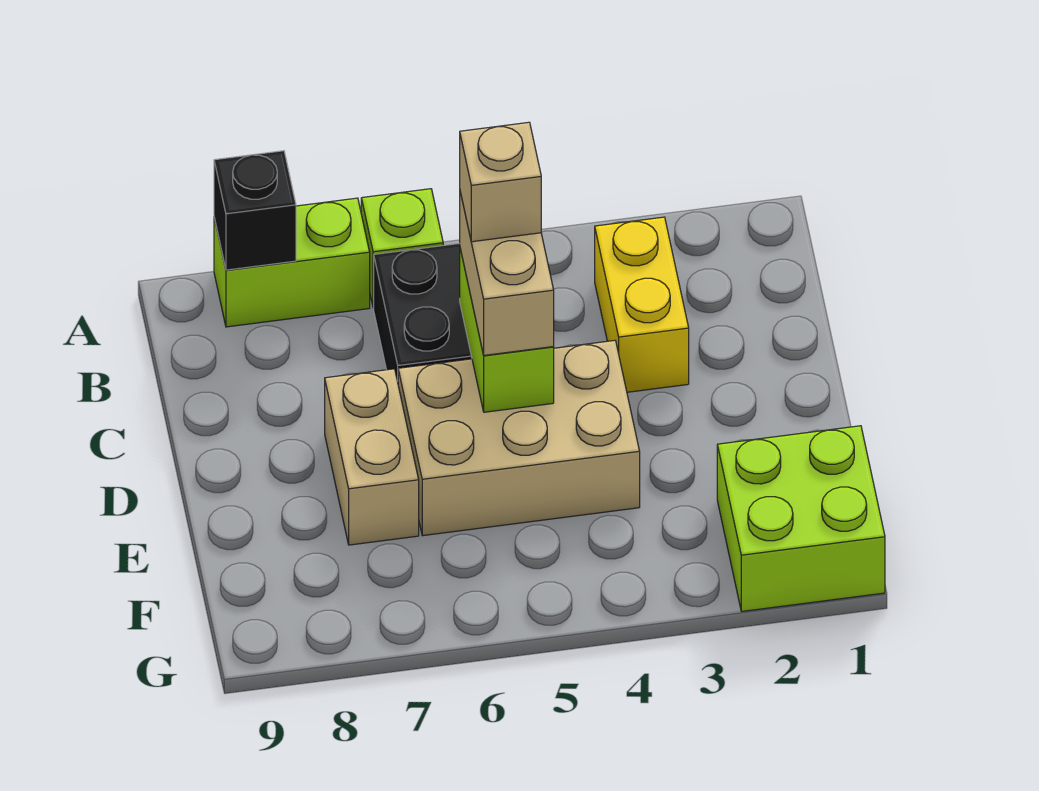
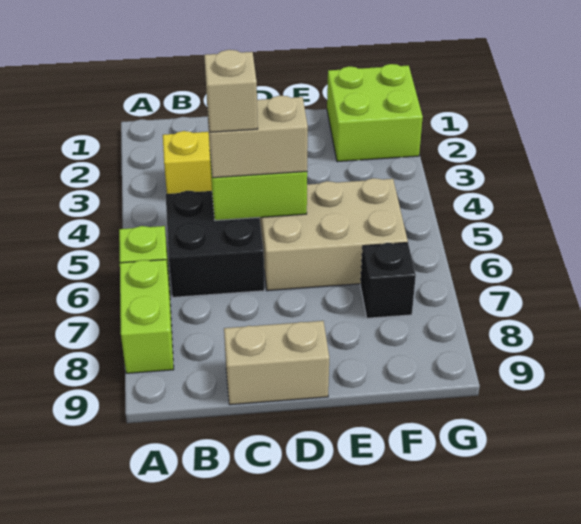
black 1x1 brick [214,151,296,270] -> black 1x1 brick moved to [360,243,416,318]
tan 2x3 brick [398,340,640,536] -> tan 2x3 brick turned to [260,178,408,291]
tan 1x2 brick [325,369,419,545] -> tan 1x2 brick moved to [224,321,329,405]

